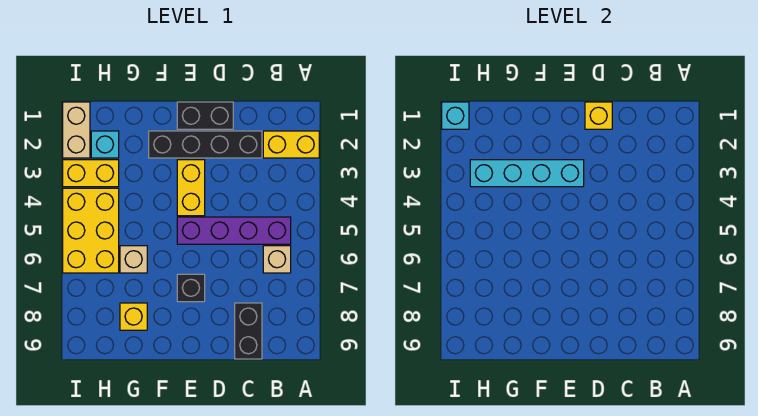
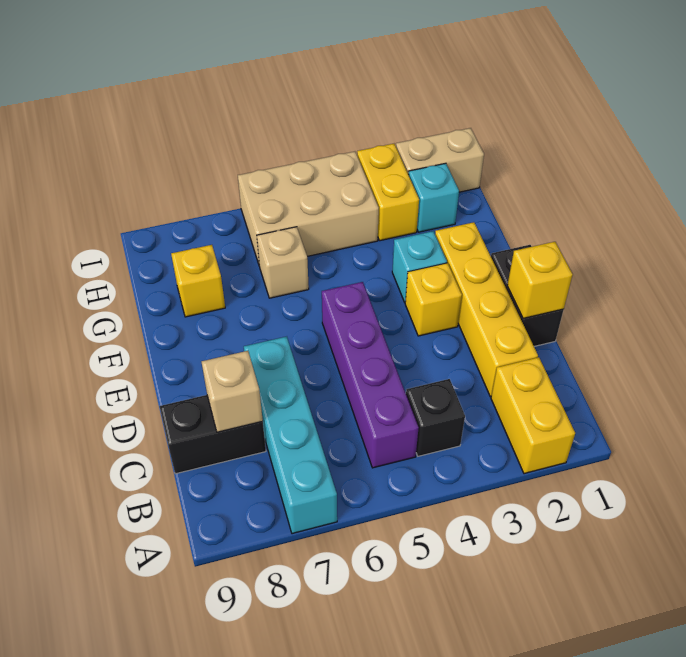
tan 1x1 brick [263,246,291,273] -> tan 1x1 brick moved to [202,351,263,432]
black 1x4 brick [149,131,262,158] -> yellow 1x4 brick [435,222,538,396]
yellow 1x2 brick [177,160,205,216] -> yellow 1x1 brick [405,263,462,336]
cyan 1x4 brick [470,160,584,187] -> cyan 1x4 brick moved to [244,337,337,534]
black 1x1 brick [177,274,205,302] -> black 1x1 brick moved to [406,379,465,456]
yellow 2x3 brick [63,188,119,273] -> tan 2x3 brick [238,152,379,266]
cyan 1x1 brick [442,102,469,129] -> cyan 1x1 brick moved to [392,231,447,302]

